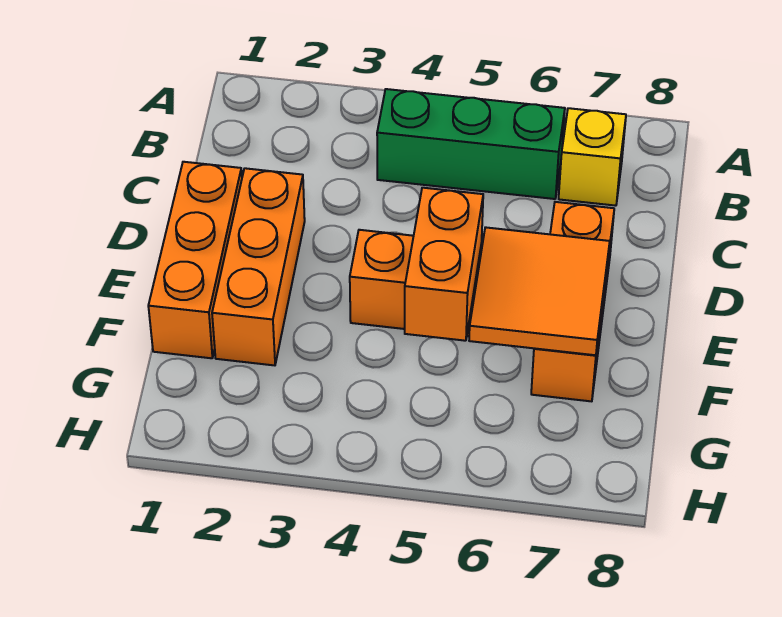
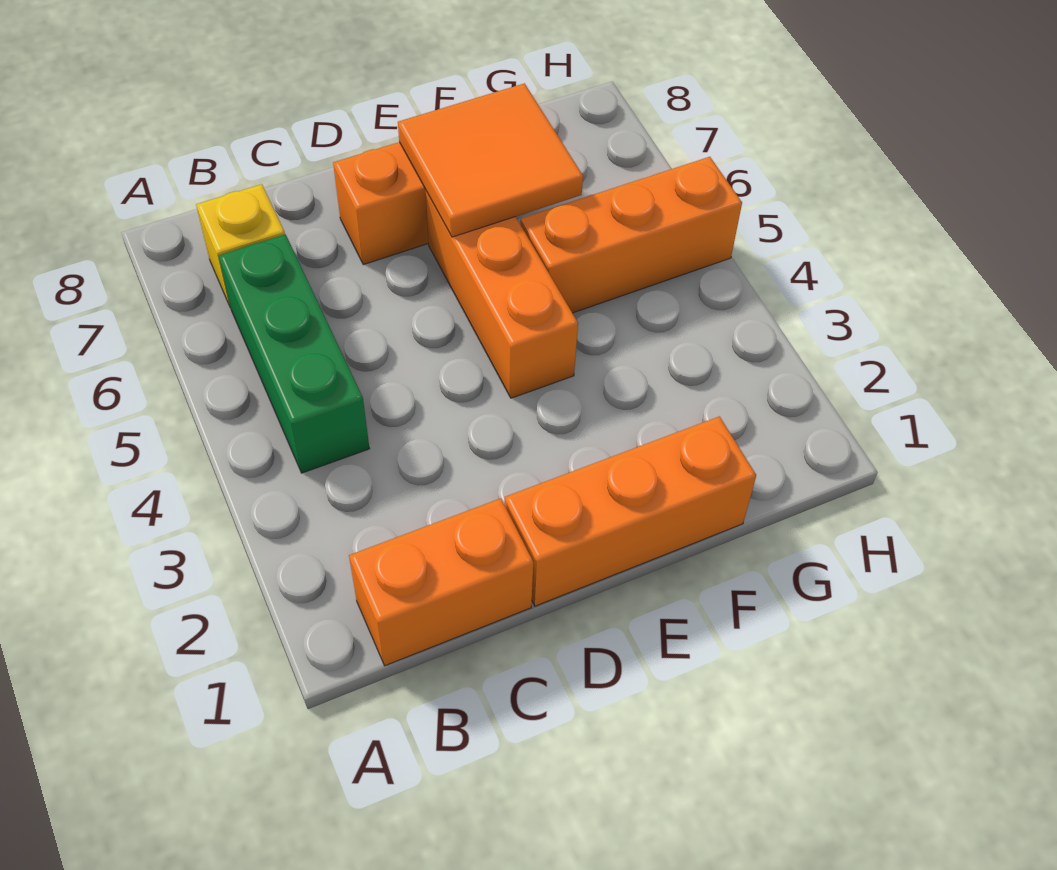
orange 1x3 brick [212,168,305,365] -> orange 1x3 brick moved to [520,157,742,313]
orange 1x2 brick [405,188,483,341] -> orange 1x2 brick moved to [349,498,533,666]

